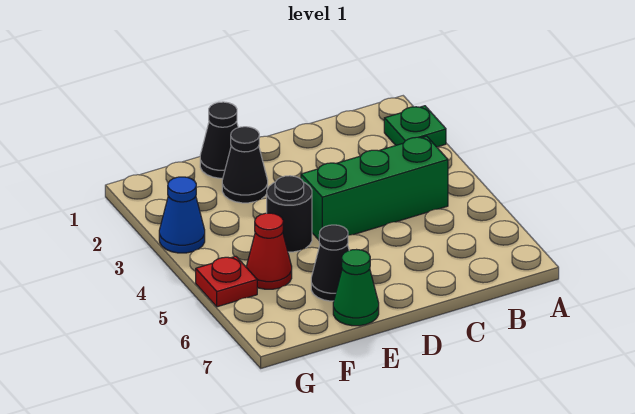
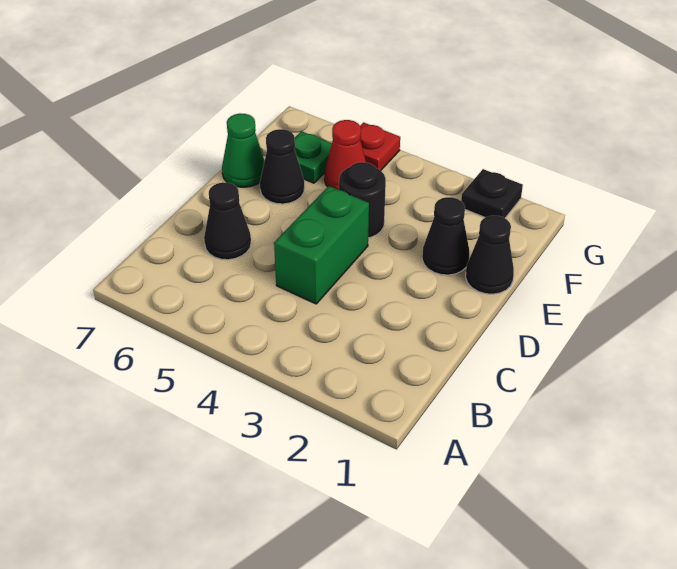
green 1x1 plate [384,106,446,147] -> green 1x1 plate moved to [294,131,332,183]
green 1x3 brick [301,136,448,240] -> green 1x2 brick [274,186,369,304]
none -> black 1x1 cone [204,182,251,260]
none -> black 1x1 plate [461,169,523,218]
blue 1x1 cone [159,177,205,253] -> none

